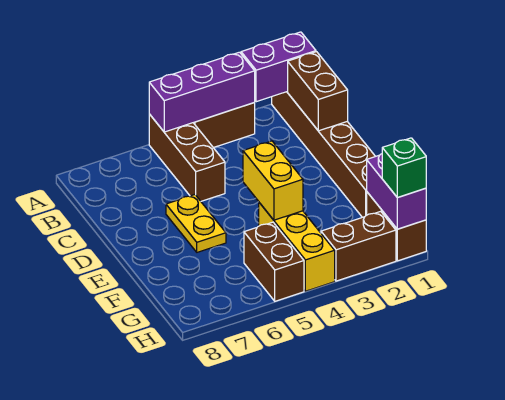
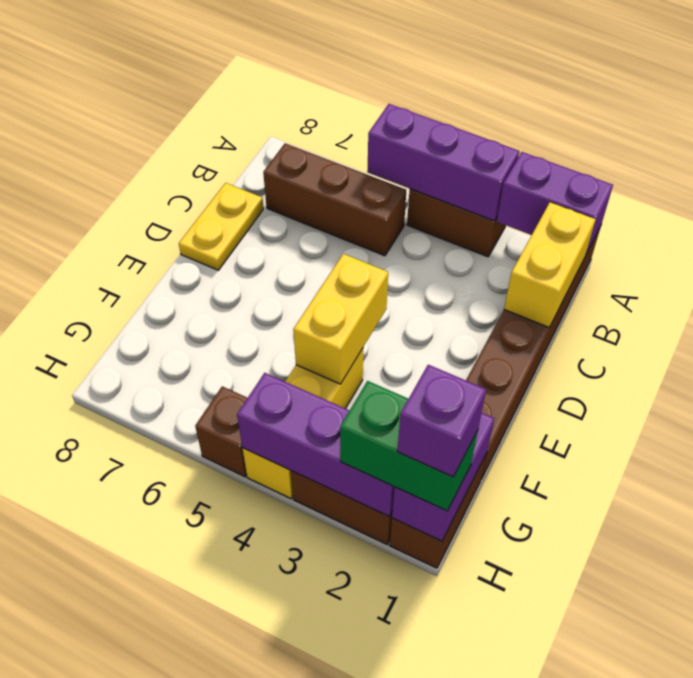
brown 1x3 brick [149,114,225,201] -> brown 1x3 brick turned to [263,143,406,256]
brown 1x2 brick [288,52,348,131] -> yellow 1x2 brick [504,202,596,327]
yellow 1x2 plate [166,195,226,252] -> yellow 1x2 plate moved to [179,183,264,270]
brown 1x2 brick [244,222,304,301] -> brown 1x1 brick [195,386,247,477]
green 1x1 brick [382,138,426,198] -> green 1x2 brick [340,381,478,511]
none -> purple 1x1 brick [397,365,486,477]
none -> purple 1x3 brick [237,373,394,517]

